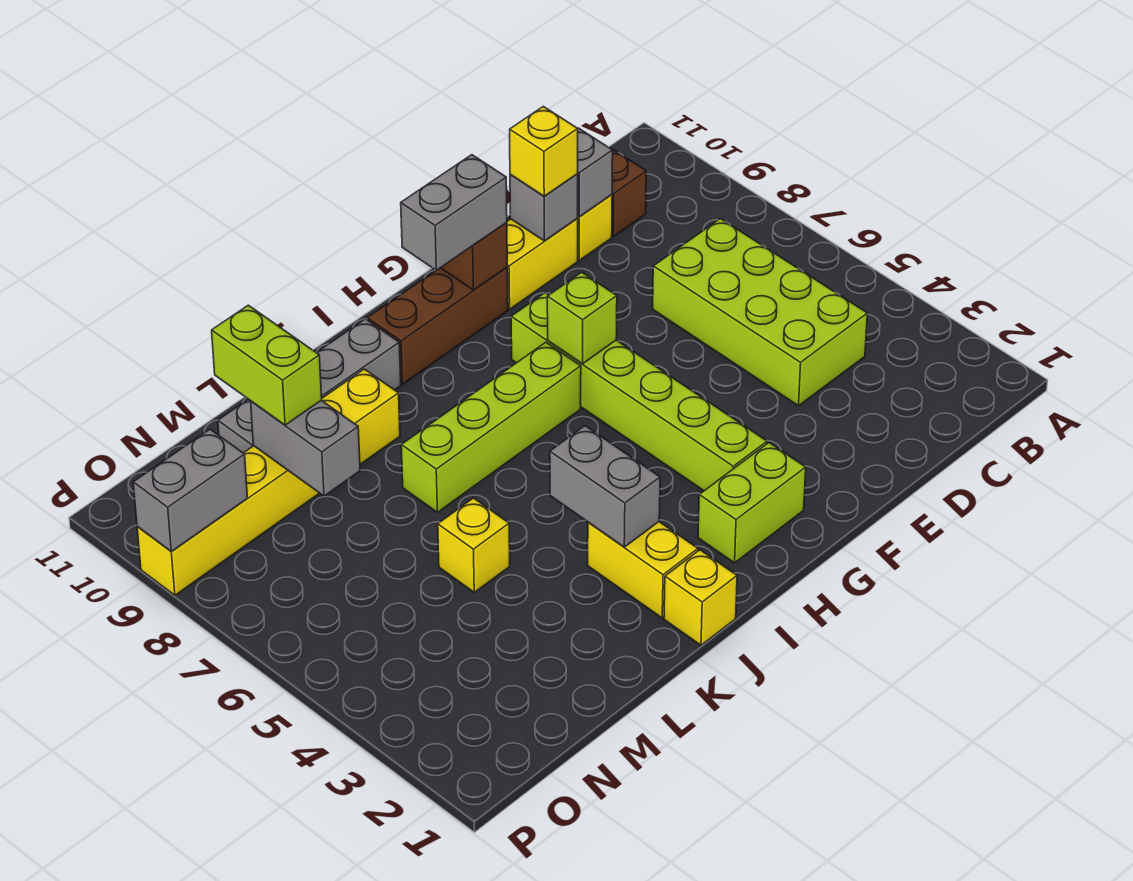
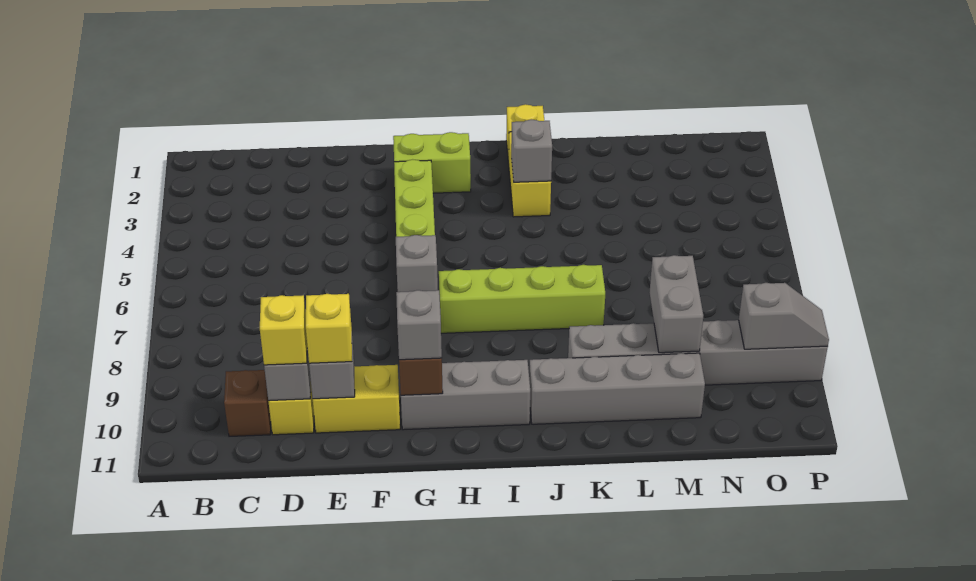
lime 2x4 brick [653,219,867,406] -> none
lime 1x1 brick [547,272,617,364] -> grey 1x1 brick [396,235,438,292]
brown 1x3 brick [367,267,508,384] -> grey 1x3 brick [401,360,530,430]
grey 1x2 brick [401,155,507,270] -> grey 1x1 brick [396,290,442,360]
grey 1x2 brick [550,426,660,547] -> grey 1x1 brick [511,120,552,182]
yellow 1x6 brick [137,369,400,595] -> grey 1x6 brick [568,320,828,385]
yellow 1x1 brick [438,498,510,592] -> yellow 1x1 brick moved to [260,295,307,365]
lime 1x2 brick [212,305,322,425] -> none
grey 1x2 brick [133,429,247,551] -> grey 1x2 slope [739,283,829,349]

